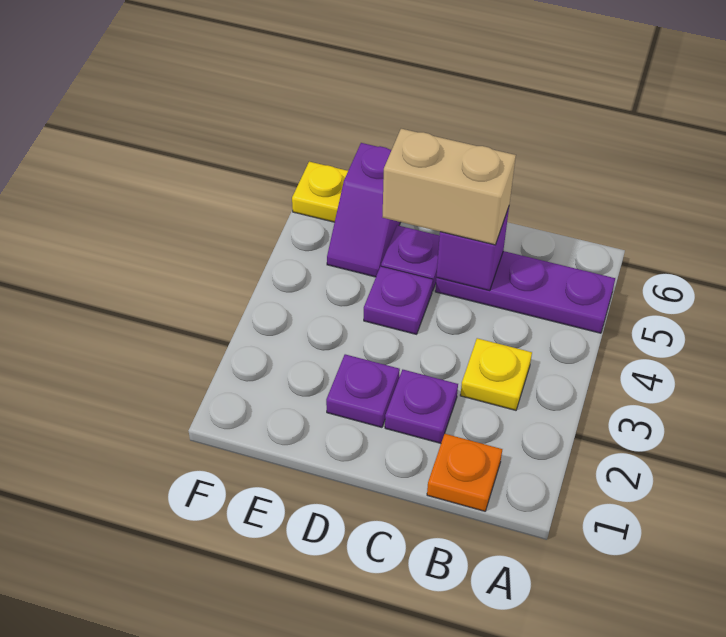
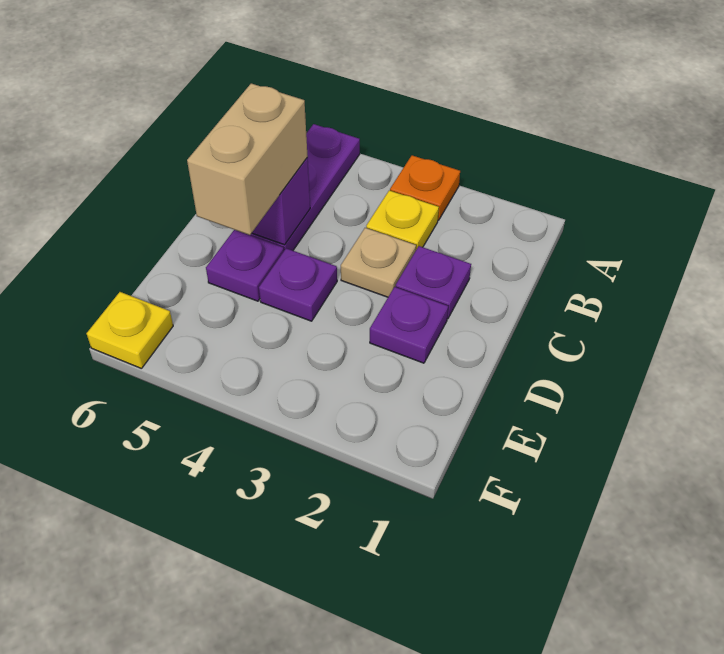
orange 1x1 plate [427,434,502,511] -> orange 1x1 plate moved to [390,155,460,220]
none -> tan 1x1 plate [341,228,416,297]
purple 1x2 slope [327,143,401,277] -> none

